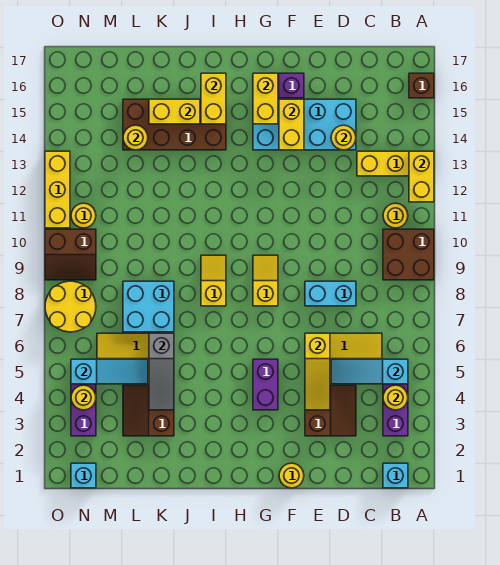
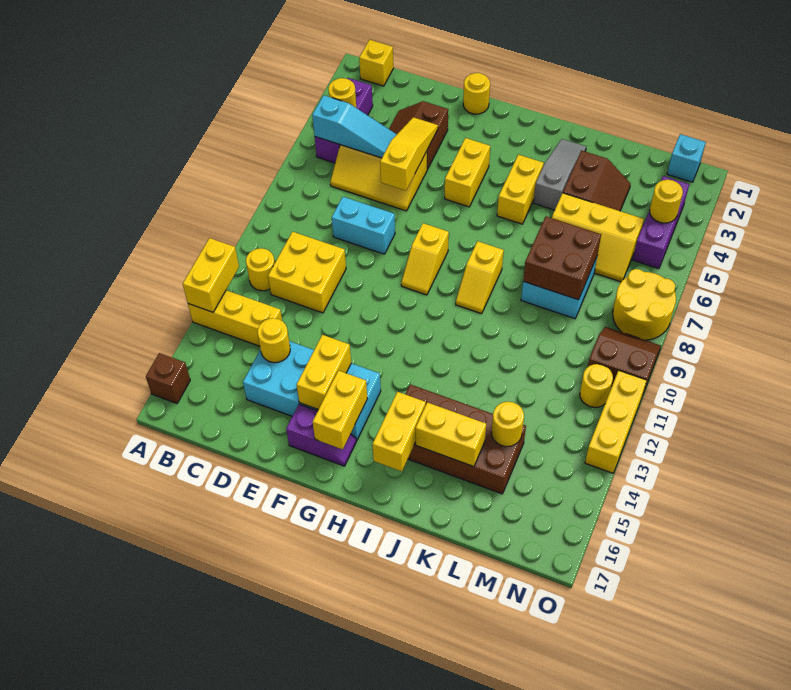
brown 2x2 brick [383,229,434,280] -> brown 2x2 brick moved to [523,216,601,300]
cyan 1x1 brick [383,463,408,488] -> yellow 1x1 brick [359,40,394,86]
none -> yellow 2x2 brick [268,232,346,313]
purple 1x2 brick [253,359,278,410] -> yellow 1x2 brick [445,138,490,207]
none -> yellow 1x2 brick [497,155,544,224]
grey 1x3 slope [149,333,174,410] -> grey 1x3 slope moved to [534,139,586,210]
cyan 1x3 slope [71,359,148,384] -> none

